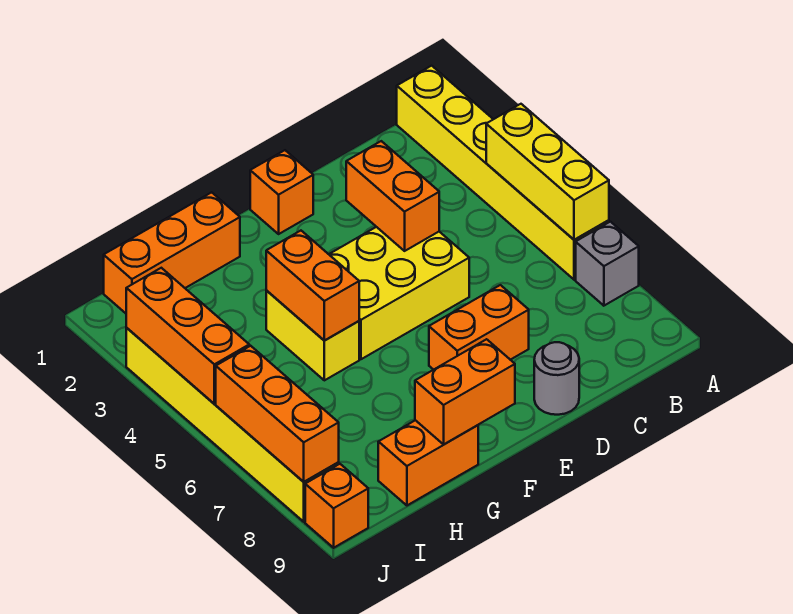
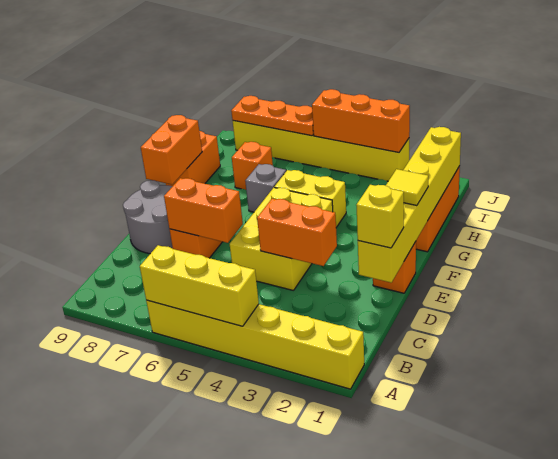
grey 1x1 brick [576,222,639,306] -> grey 1x1 brick moved to [245,164,286,212]
none -> yellow 1x6 brick [358,127,461,283]
none -> yellow 1x1 brick [356,185,404,248]
grey 1x1 round brick [534,342,579,415] -> grey 2x2 round brick [123,180,173,254]
none -> yellow 1x1 tile [386,169,428,206]
orange 1x2 brick [266,231,359,341] -> orange 1x2 brick moved to [164,178,243,243]
orange 1x3 brick [216,346,339,482] -> orange 1x3 plate [231,96,314,136]
orange 1x1 brick [305,464,368,548] -> orange 1x1 brick moved to [232,142,273,190]

